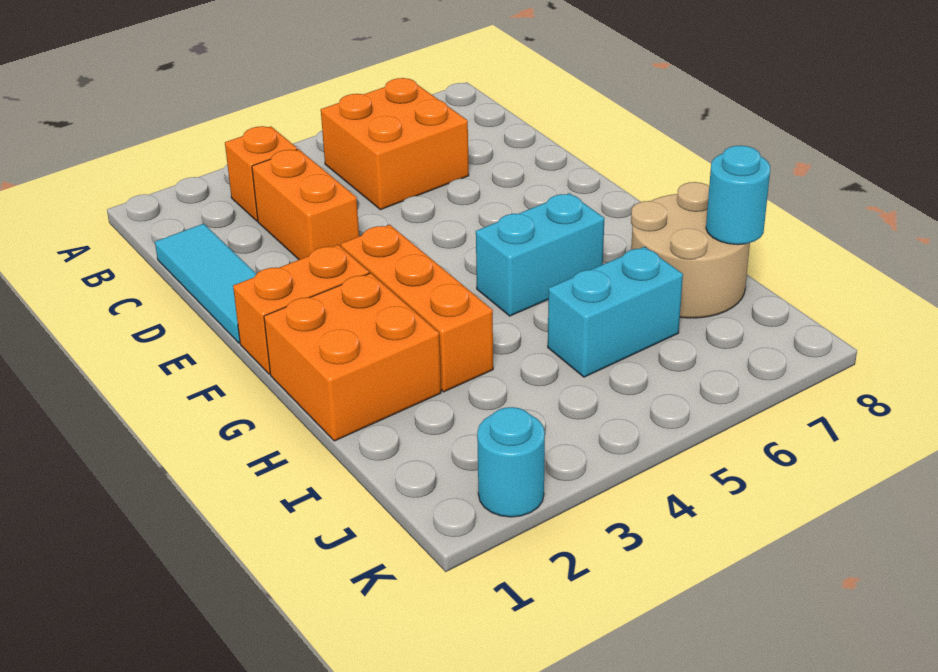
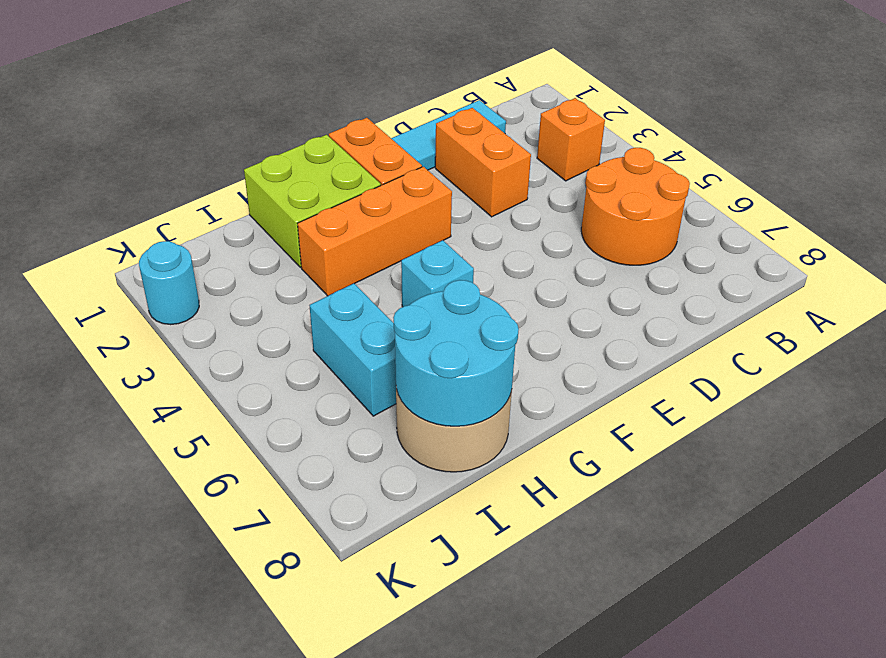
orange 2x2 brick [321,78,469,210] -> orange 2x2 round brick [581,148,690,265]
orange 1x2 brick [252,149,359,260] -> orange 1x2 brick turned to [435,108,531,217]
orange 2x2 brick [264,273,441,441] -> lime 2x2 brick [244,135,381,267]
cyan 1x2 brick [476,193,604,316] -> cyan 1x1 brick [401,240,474,307]
cyan 1x1 round brick [706,146,770,245] -> cyan 2x2 round brick [393,280,519,426]

